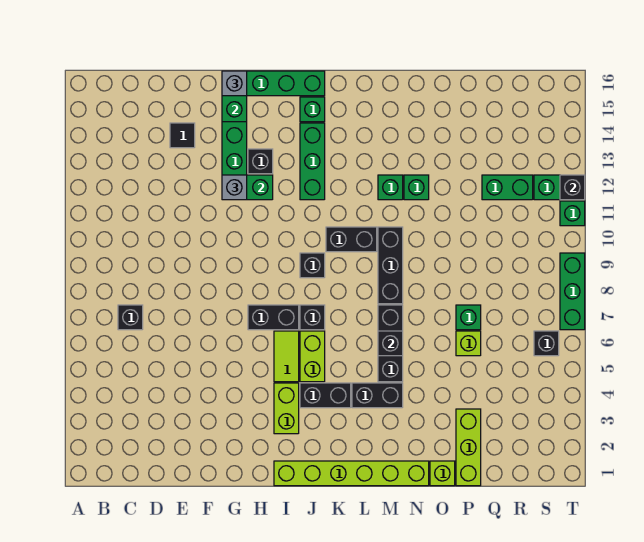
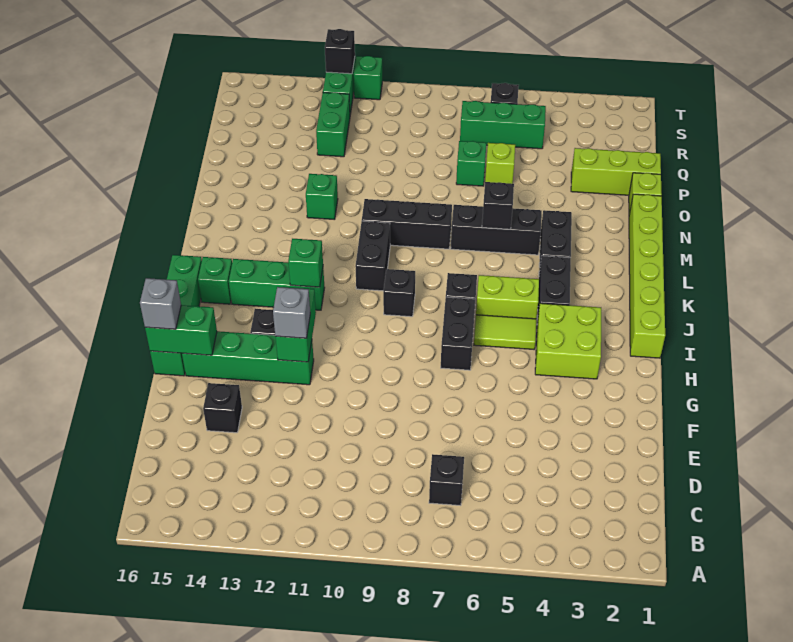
black 1x1 tile [170,123,195,148] -> black 1x1 brick [203,383,242,433]
lime 1x2 brick [274,383,299,434] -> lime 2x2 brick [535,303,601,379]
green 1x1 brick [378,175,403,200] -> green 1x1 brick moved to [288,239,323,287]
green 1x3 brick [560,253,585,330] -> green 1x3 brick moved to [460,101,546,149]

